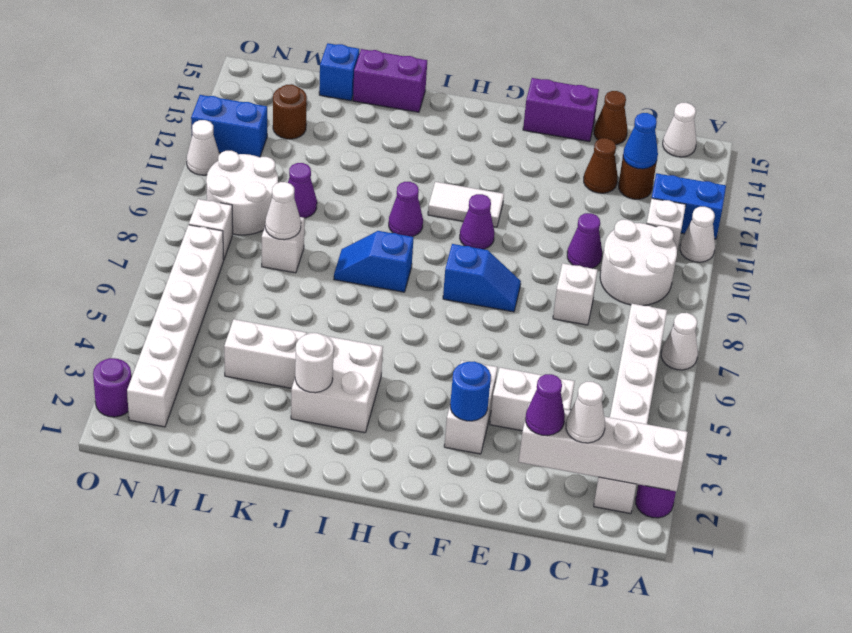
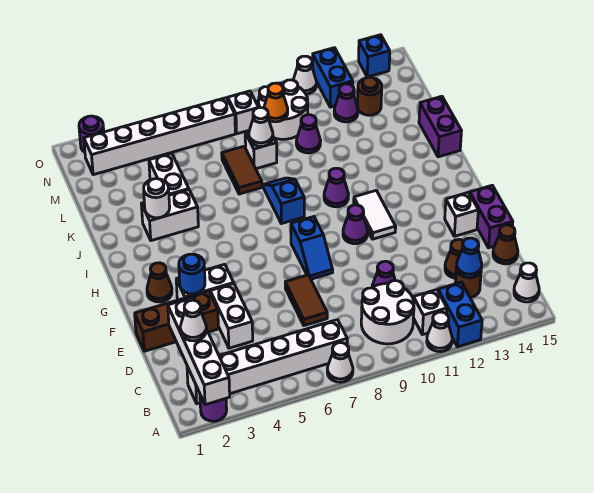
purple 1x1 cone [526,374,565,436] -> purple 1x1 cone moved to [334,84,358,122]
none -> brown 1x2 tile [285,275,327,326]
white 1x1 brick [553,263,597,325] -> white 1x1 brick moved to [445,192,478,236]
none -> brown 1x3 brick [135,291,218,351]
none -> brown 1x1 cone [147,263,172,302]
white 2x2 brick [291,333,383,433] -> white 1x2 brick [141,190,198,241]
none -> brown 1x2 tile [222,146,262,194]
blue 1x1 brick [319,43,359,101] -> blue 1x1 brick moved to [359,35,390,77]
none -> orange 1x1 cone [264,83,288,122]

